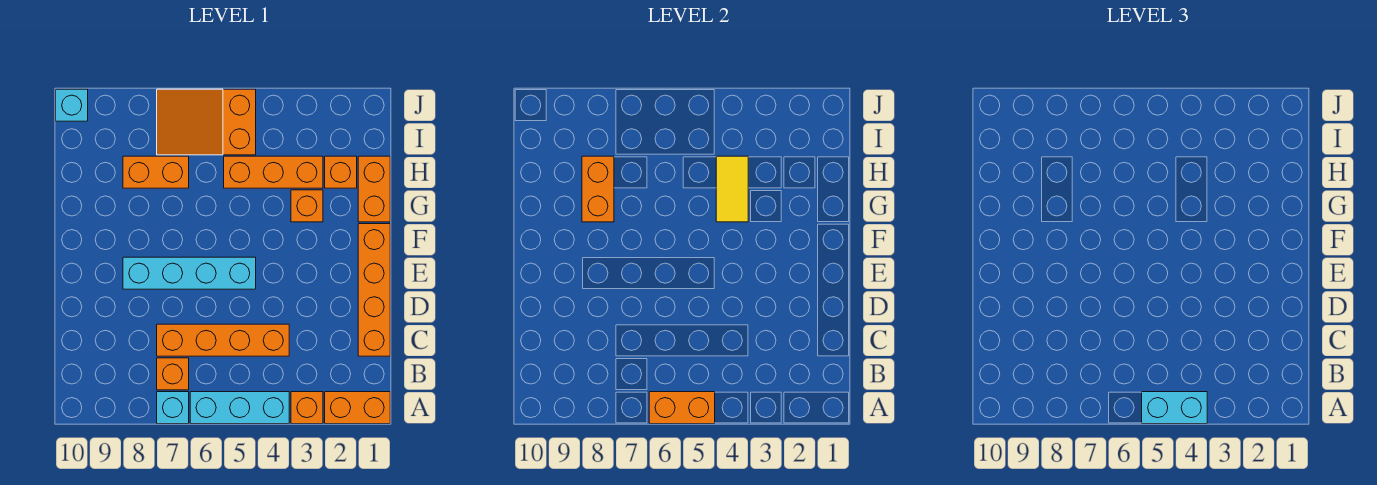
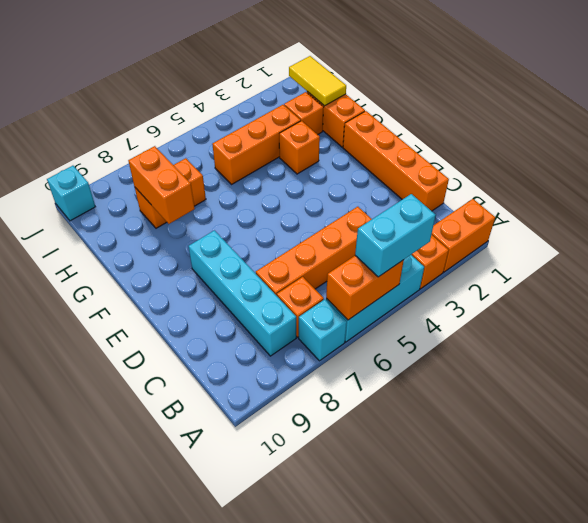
cyan 1x4 brick [123,257,256,289] -> cyan 1x4 brick turned to [189,230,296,356]
yellow 1x2 tile [716,156,748,222] -> yellow 1x2 tile moved to [289,56,346,106]
orange 2x3 slope [157,89,256,155] -> none

